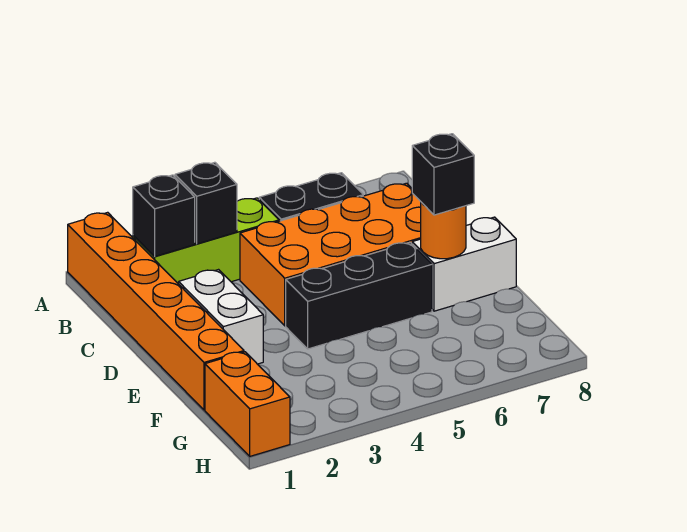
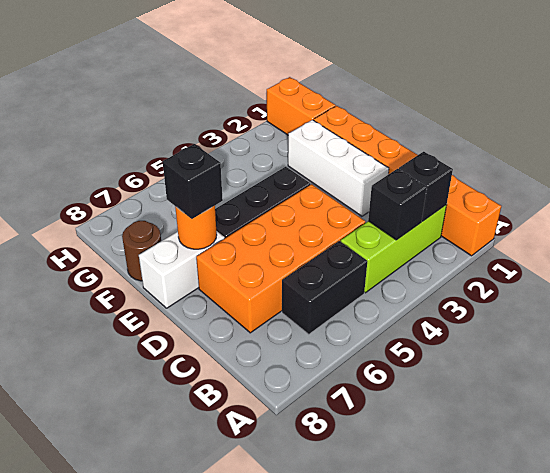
white 1x2 brick [179,270,263,364] -> white 1x3 brick [288,120,389,216]
none -> brown 1x1 round brick [122,221,161,281]

